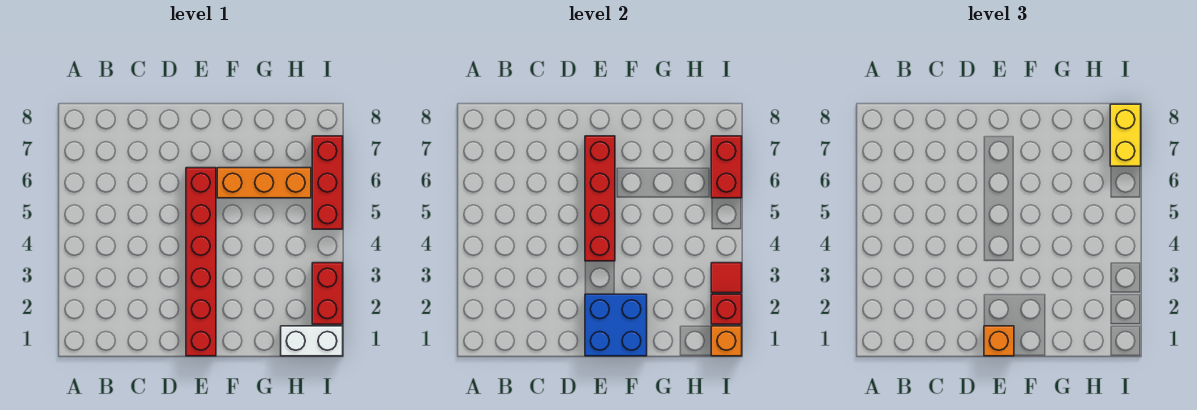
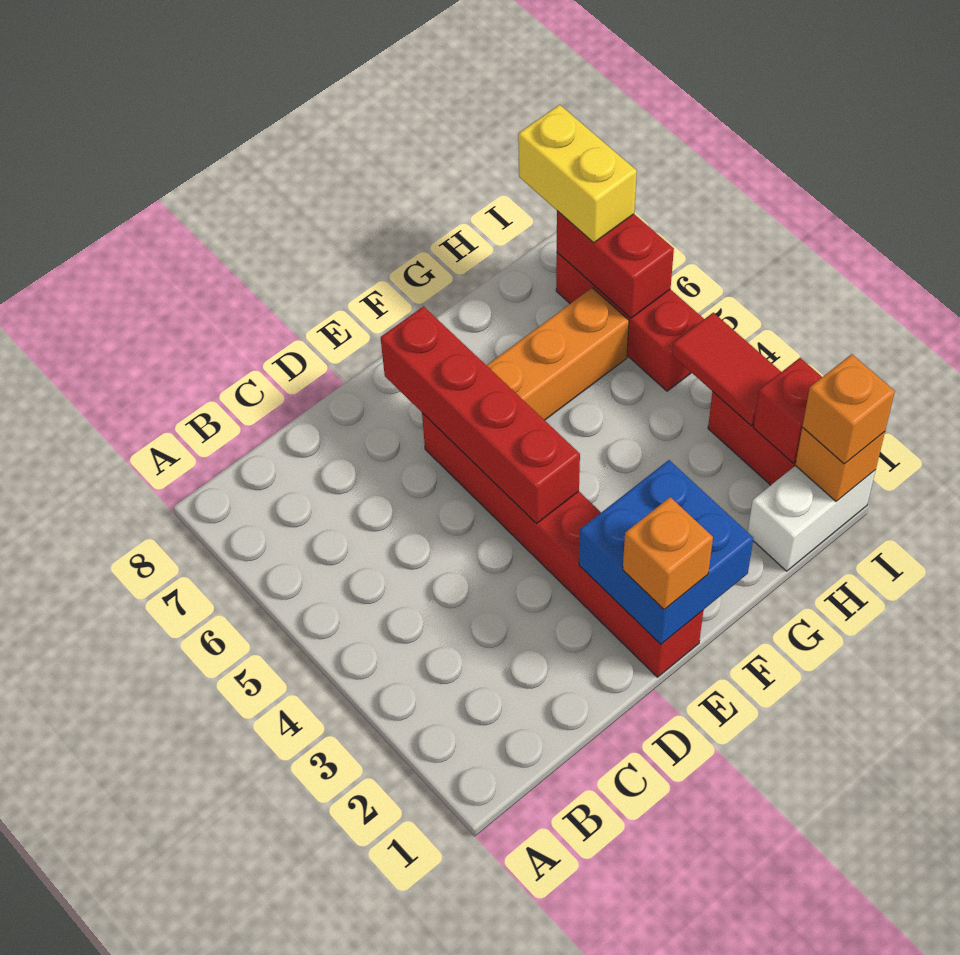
none -> orange 1x1 brick [802,354,895,464]
red 1x1 tile [711,263,742,293] -> red 1x2 tile [672,313,781,426]

